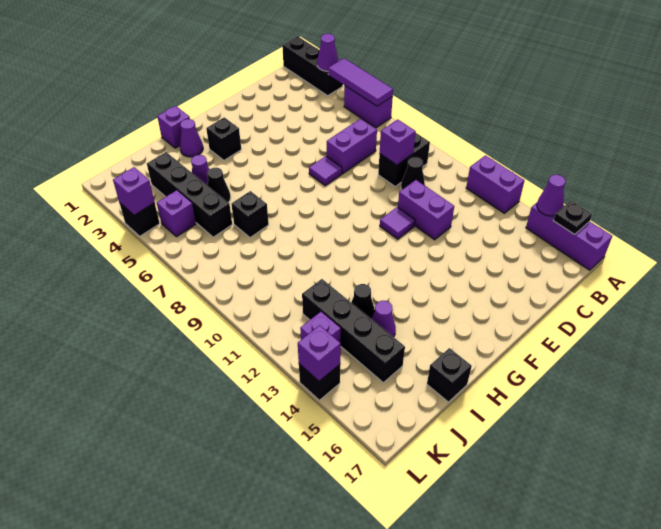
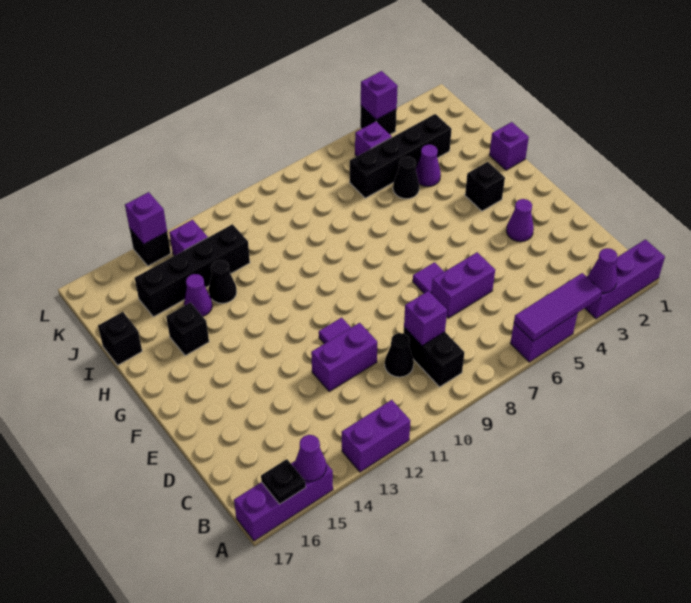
black 1x3 brick [282,36,343,96] -> purple 1x3 brick [585,239,665,319]
purple 1x2 brick [327,119,377,174] -> purple 1x2 brick turned to [431,252,495,318]
purple 1x1 cone [180,119,203,157] -> purple 1x1 cone moved to [506,199,534,242]
black 1x1 brick [231,191,269,238] -> black 1x1 brick moved to [166,303,209,356]

